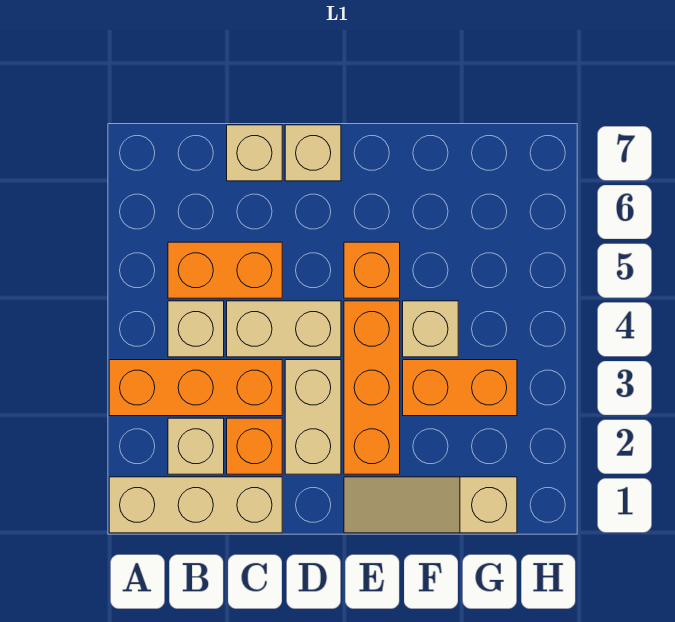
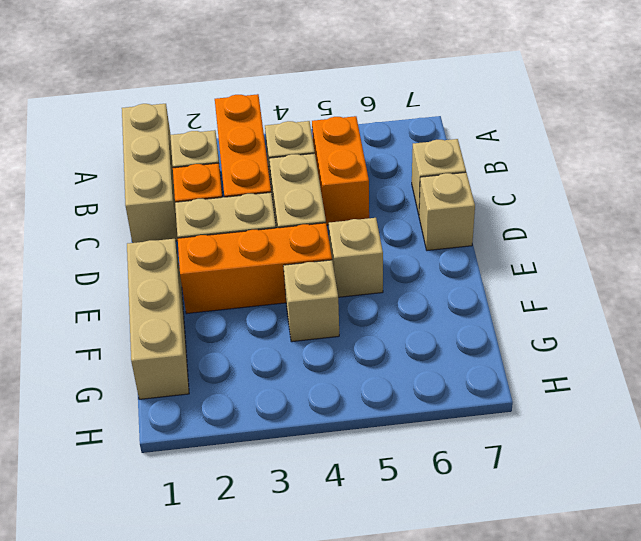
tan 1x3 slope [344,477,517,533] -> tan 1x3 brick [127,239,189,399]
orange 1x1 brick [344,242,400,298] -> tan 1x1 brick [329,218,383,297]
orange 1x2 brick [403,360,517,416] -> none

